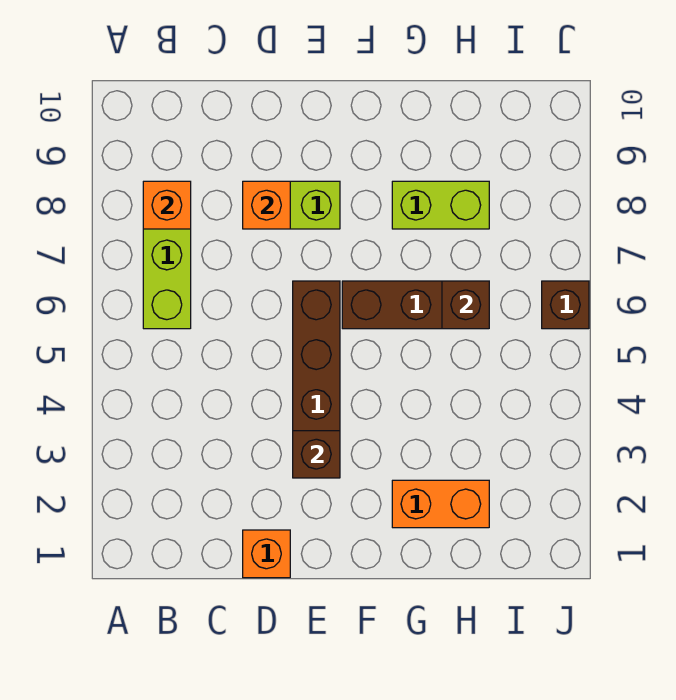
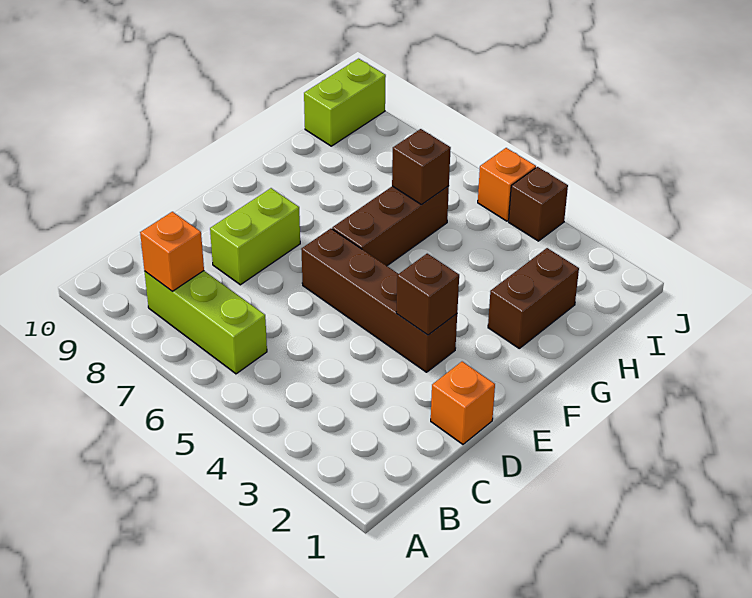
orange 1x1 brick [243,181,290,229] -> orange 1x1 brick moved to [478,148,536,221]
orange 1x2 brick [392,480,489,528] -> brown 1x2 brick [488,248,579,348]
lime 1x2 brick [392,181,489,229] -> lime 1x2 brick moved to [304,59,386,146]
brown 1x1 brick [542,281,589,329] -> brown 1x1 brick moved to [509,167,568,241]

